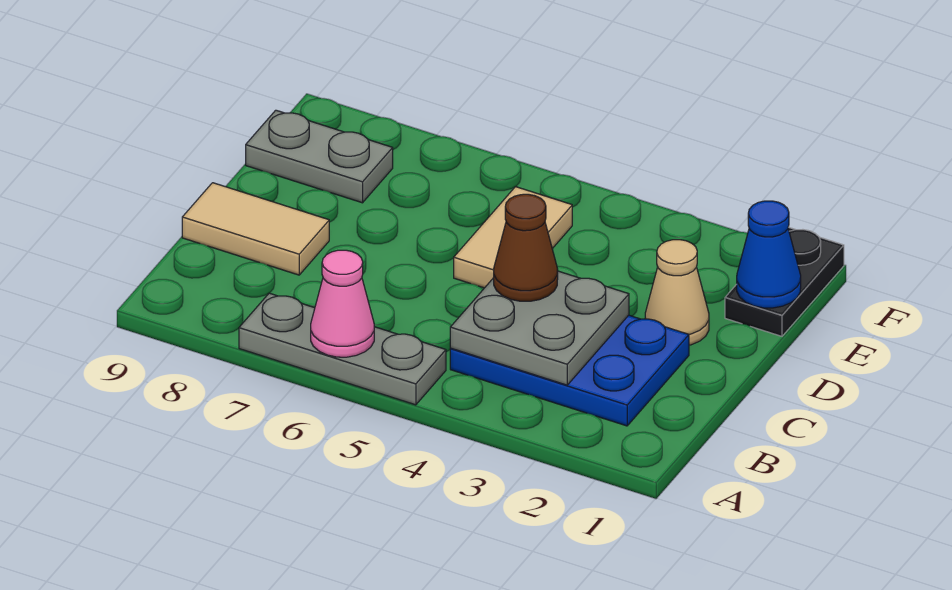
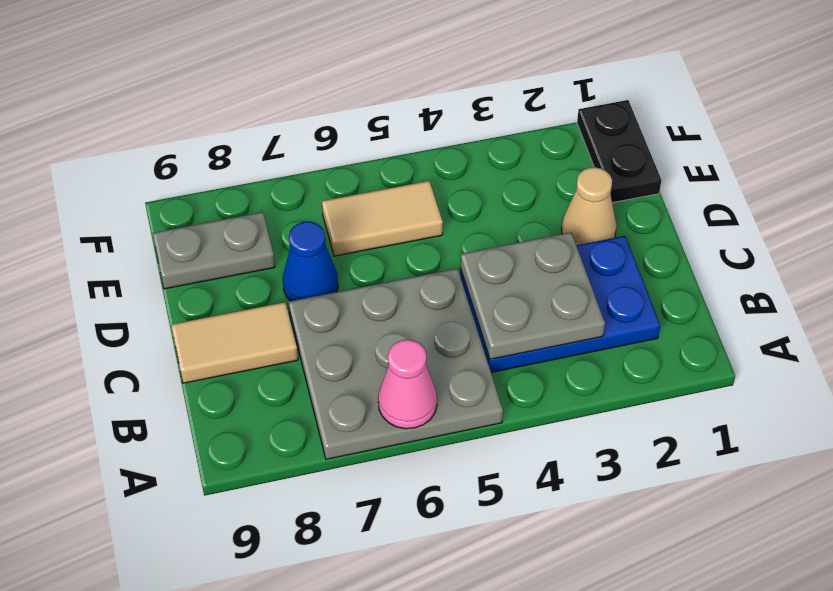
grey 1x3 plate [239,293,446,405] -> grey 3x3 plate [289,269,503,459]
brown 1x1 cone [494,194,558,301] -> none
tan 1x2 tile [454,187,572,288] -> tan 1x2 tile turned to [322,181,443,256]
blue 1x1 cone [737,201,801,308] -> blue 1x1 cone moved to [283,222,338,301]

